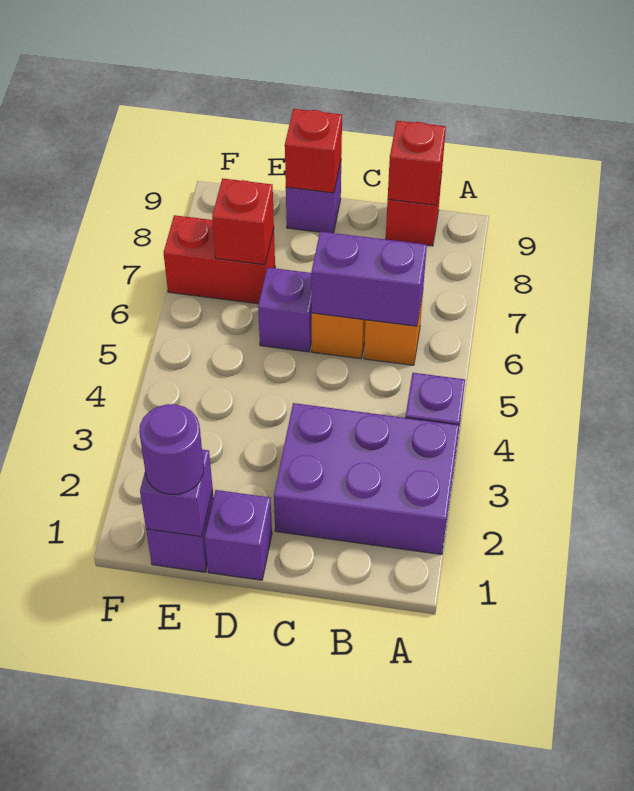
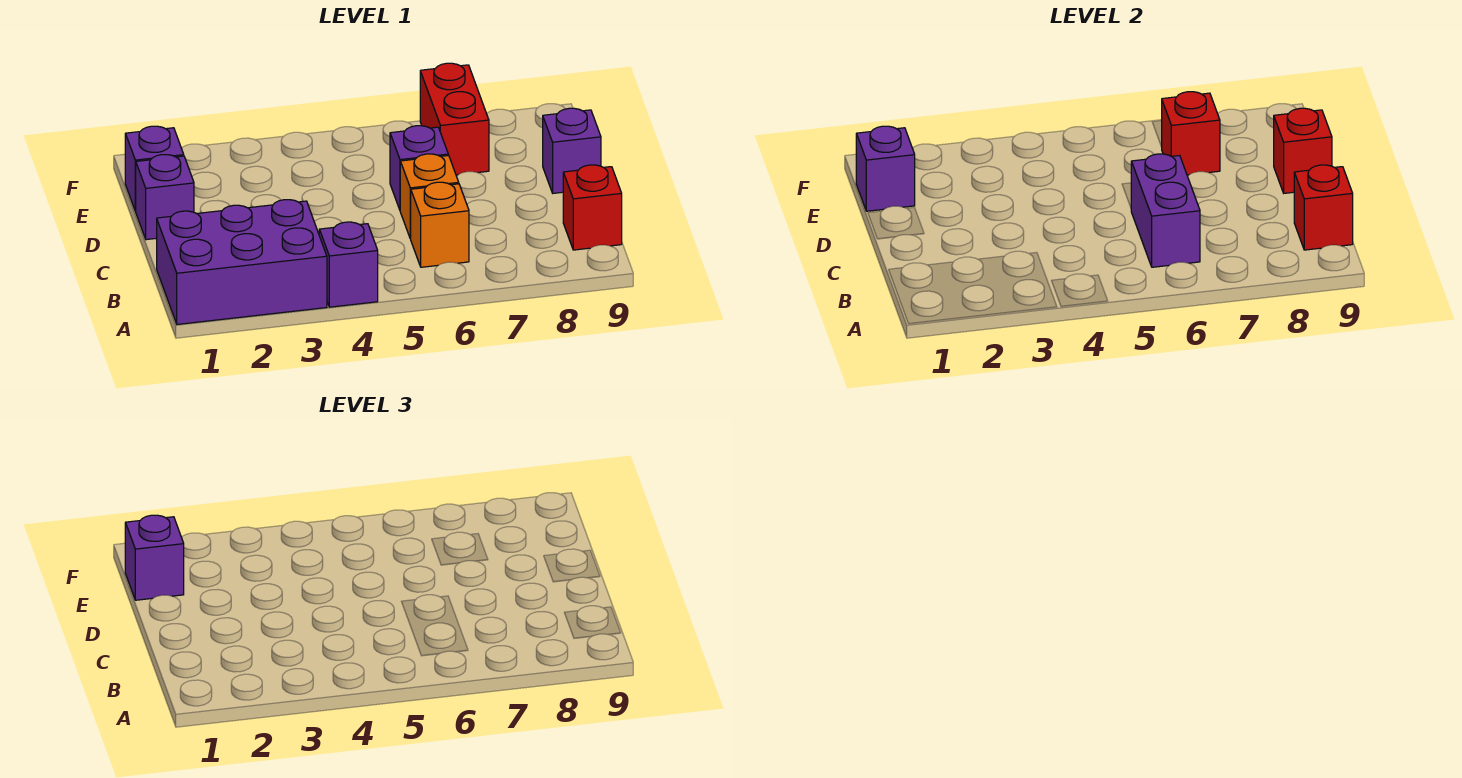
purple 2x3 brick [274,403,459,555] -> purple 2x3 brick turned to [157,200,327,324]
purple 1x1 round brick [139,404,204,494] -> purple 1x1 brick [125,515,184,600]

